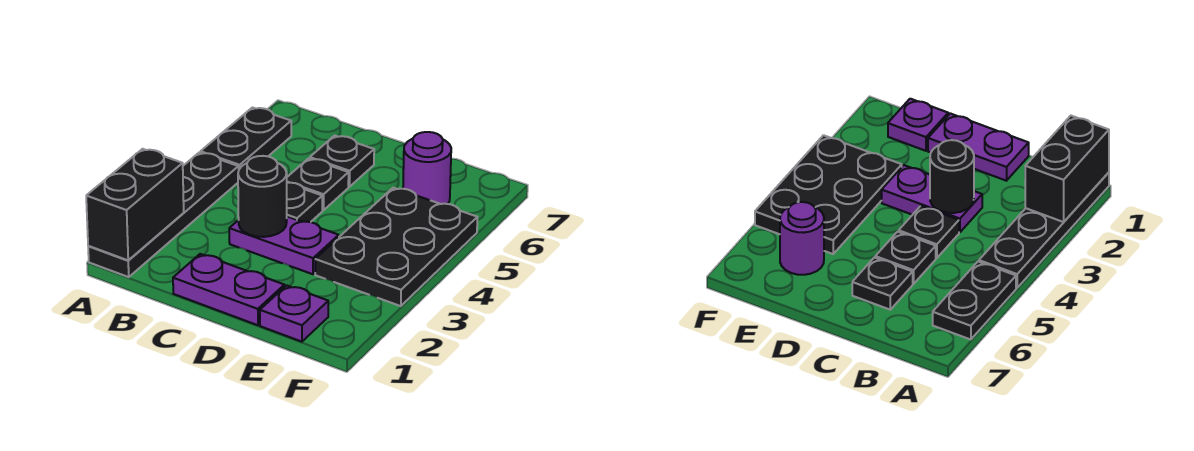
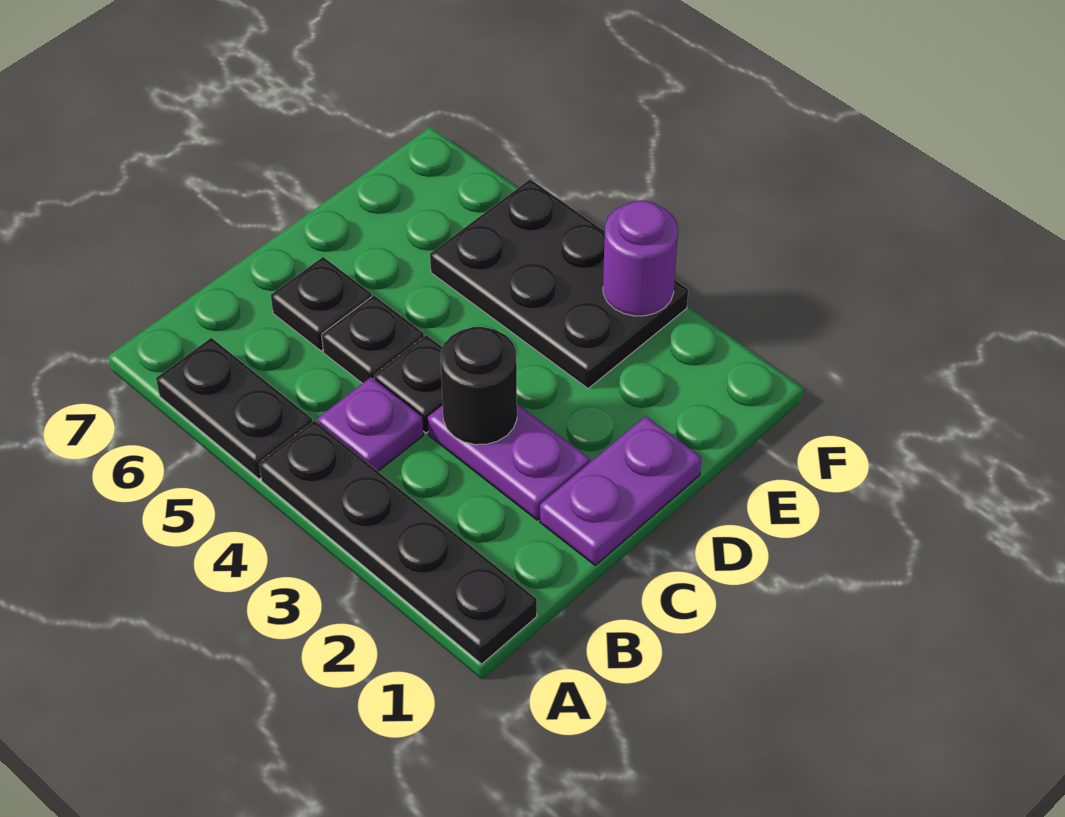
black 1x2 brick [86,149,184,260] -> none
purple 1x2 plate [229,217,339,274] -> purple 1x2 plate turned to [428,404,590,520]
purple 1x1 plate [260,285,328,342] -> purple 1x1 plate moved to [317,377,423,471]
purple 1x1 round brick [403,132,451,204] -> purple 1x1 round brick moved to [603,201,678,316]

